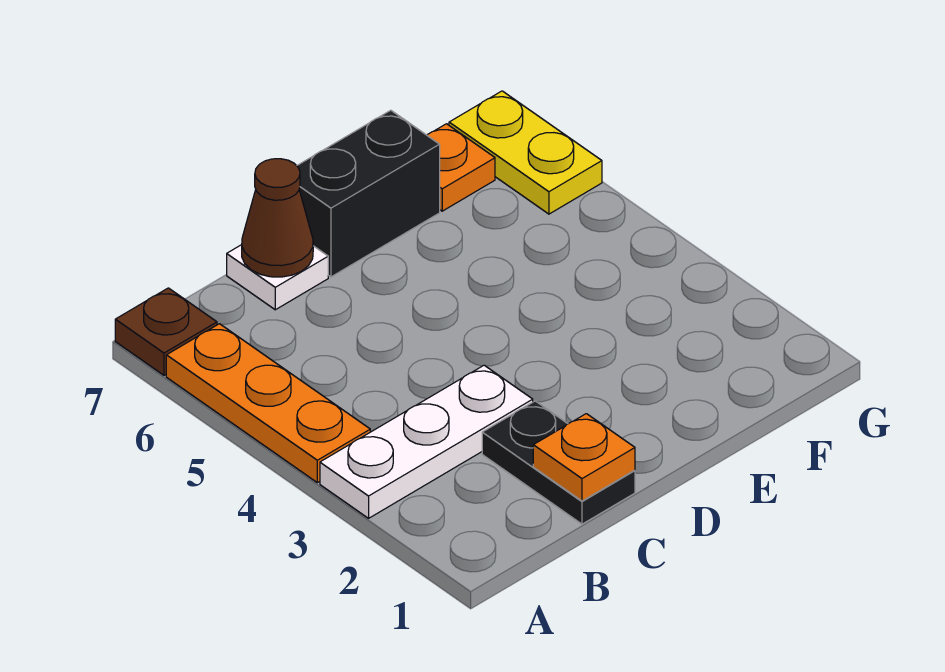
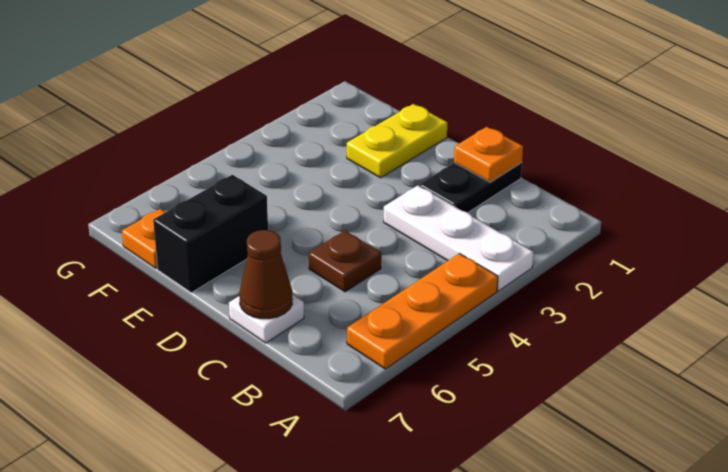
brown 1x1 plate [115,288,217,375] -> brown 1x1 plate moved to [309,231,381,292]
black 1x2 brick [297,110,440,277] -> black 1x2 brick turned to [153,175,268,293]
yellow 1x2 plate [449,91,602,214] -> yellow 1x2 plate moved to [347,104,447,178]

